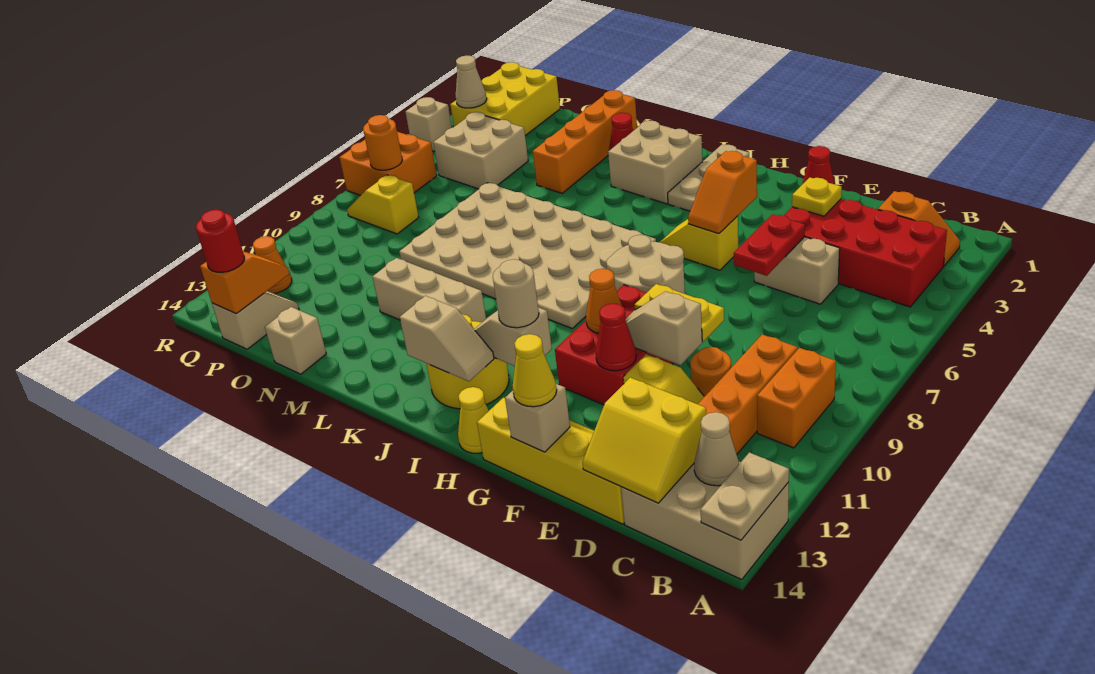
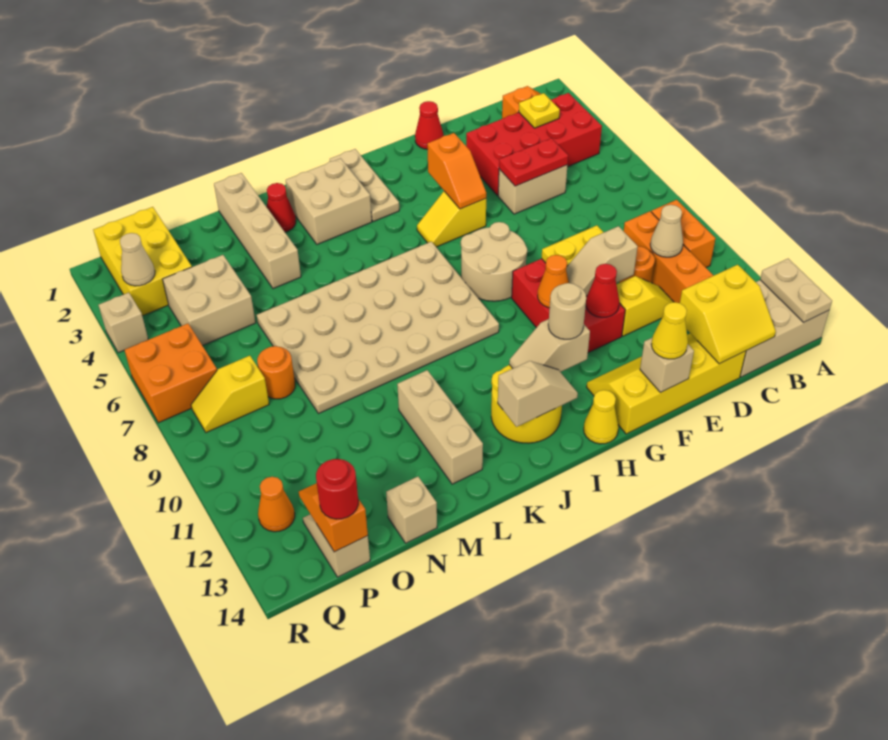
tan 1x1 cone [694,412,739,486] -> tan 1x1 cone moved to [650,205,683,257]
yellow 1x1 plate [792,177,842,216] -> yellow 1x1 plate moved to [519,93,560,128]
red 1x2 plate [734,214,805,276] -> red 1x2 plate turned to [499,138,568,186]
tan 1x3 brick [373,258,486,322] -> tan 1x3 brick turned to [397,370,483,484]
orange 1x4 brick [533,90,637,193] -> tan 1x4 brick [214,173,301,289]
orange 1x1 round brick [363,115,402,170] -> orange 1x1 round brick moved to [257,346,295,399]

